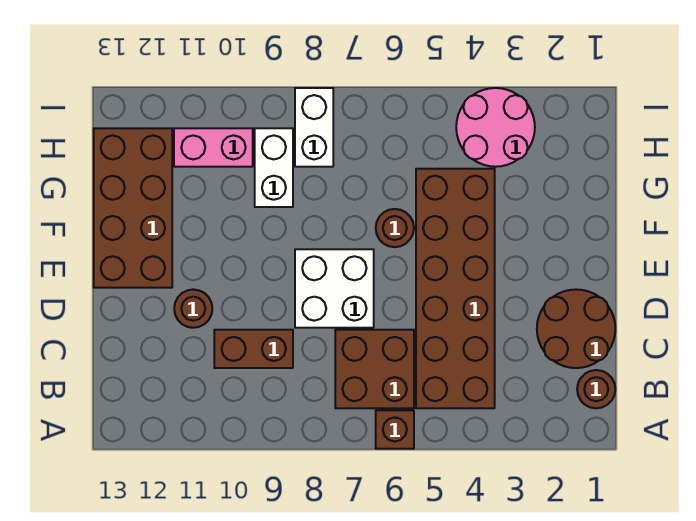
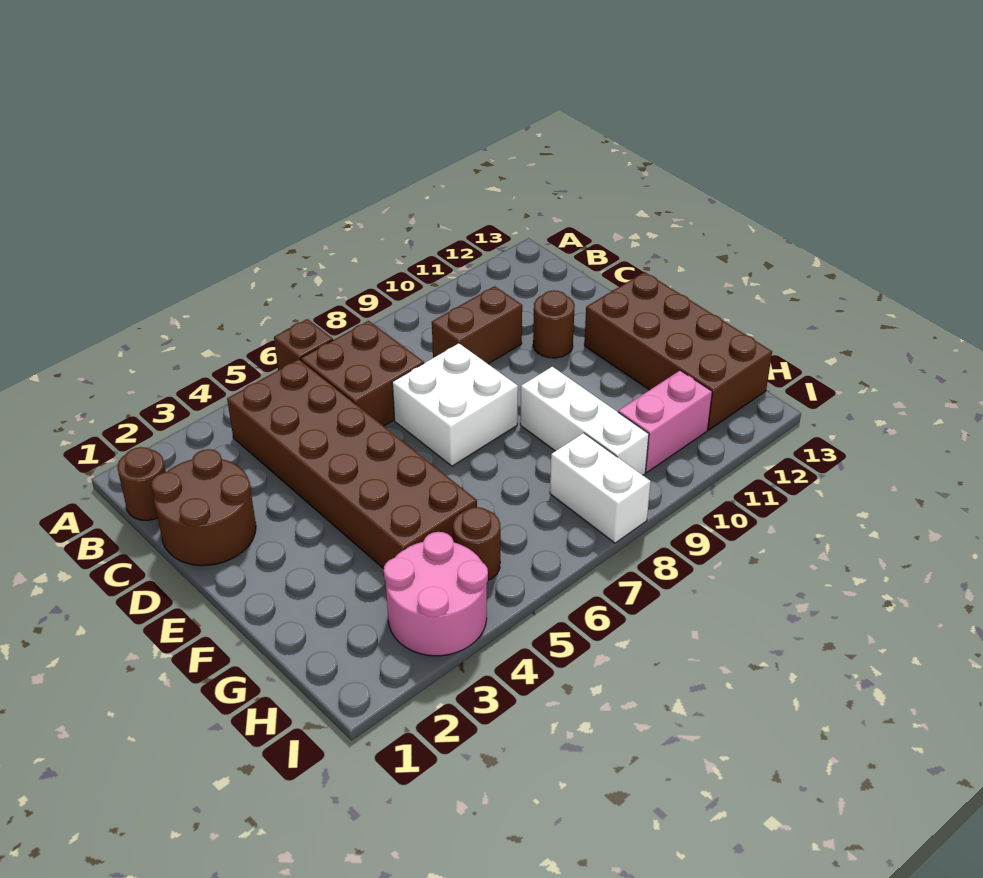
brown 1x1 round brick [376,209,414,247] -> brown 1x1 round brick moved to [453,507,500,580]
white 1x2 brick [255,128,293,207] -> white 1x3 brick [520,367,649,475]

